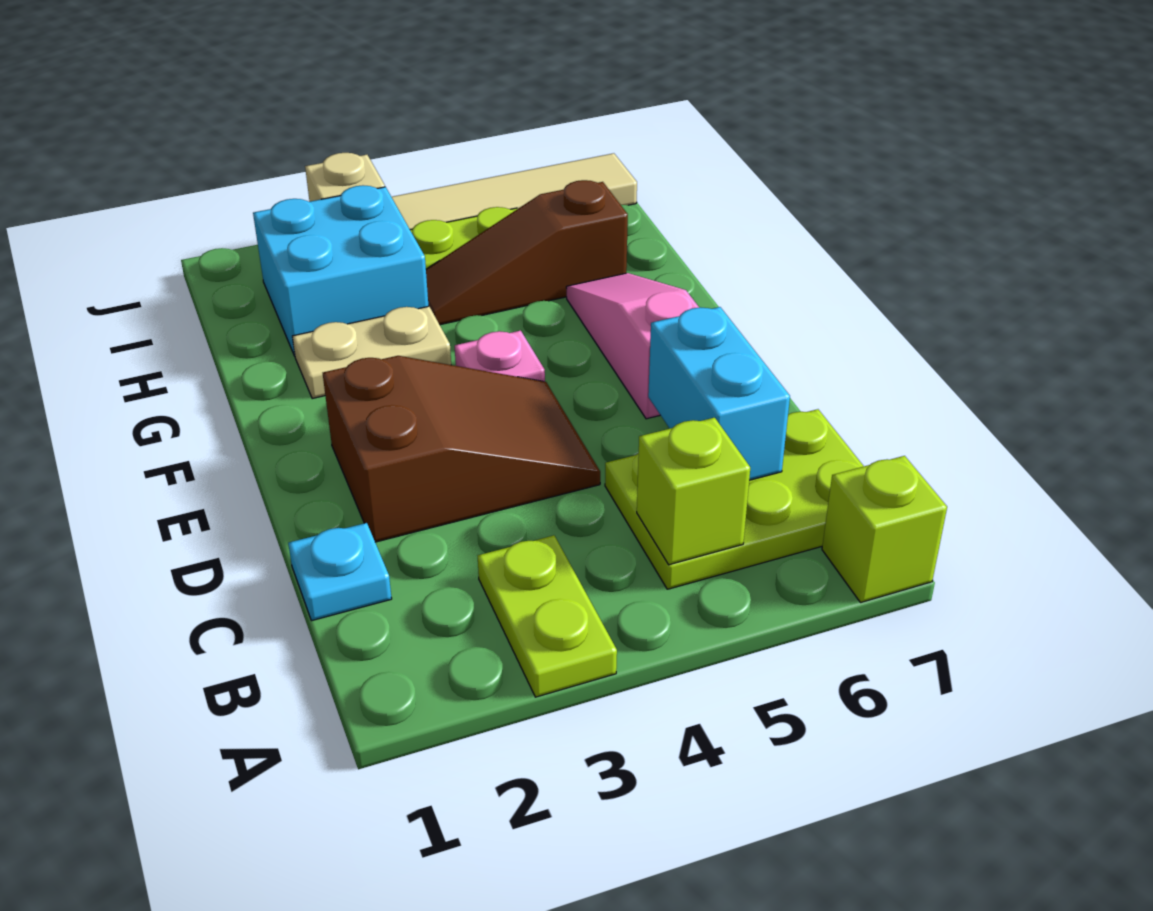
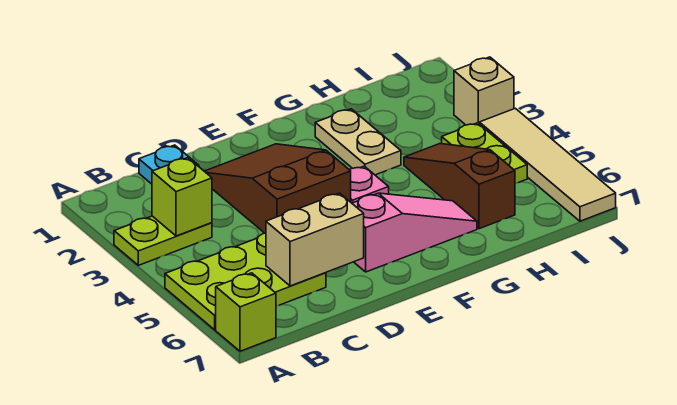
lime 2x3 plate [605,409,864,589] -> lime 2x3 plate turned to [165,233,326,330]
lime 1x1 brick [637,418,750,565] -> lime 1x1 brick moved to [152,158,212,236]
cyan 1x2 brick [648,307,790,480] -> tan 1x2 brick [266,193,364,286]
brown 2x3 slope [323,356,600,542] -> brown 2x3 slope turned to [204,144,351,233]
cyan 2x2 brick [253,185,428,356] -> none

